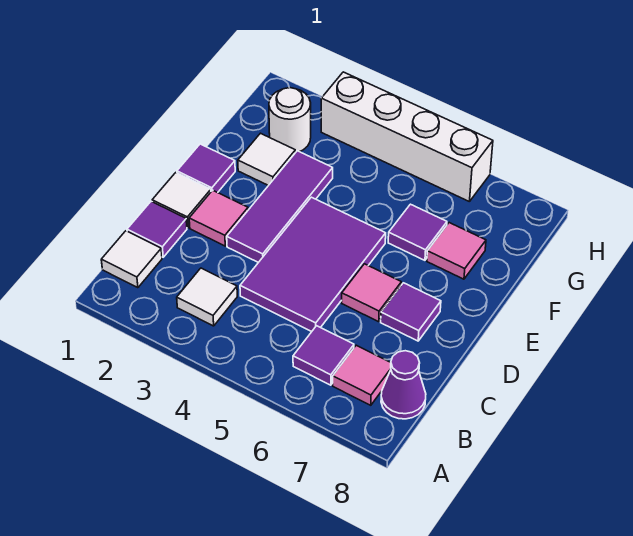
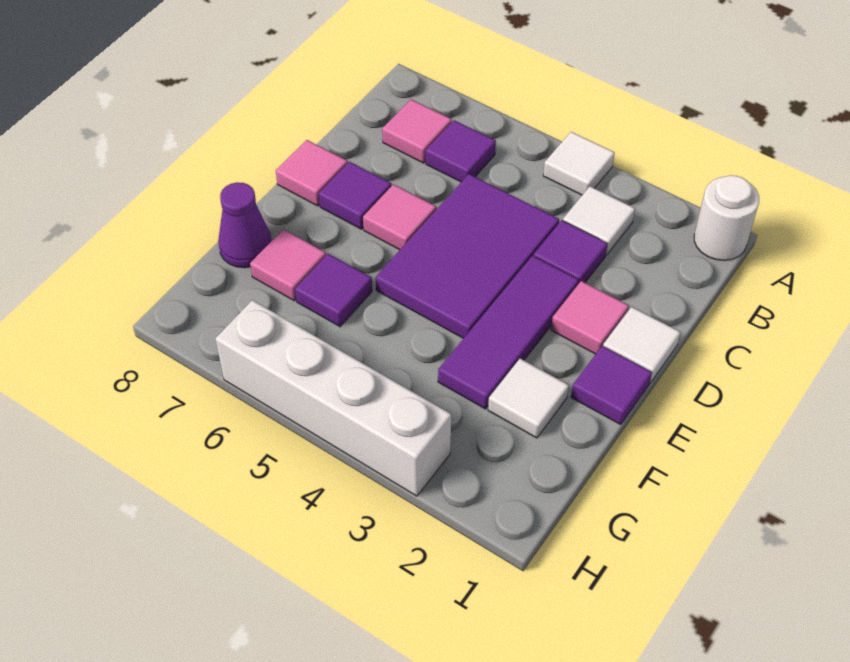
white 1x1 tile [101,231,162,288] -> white 1x1 tile moved to [543,132,615,195]
purple 1x1 cone [381,351,426,419] -> purple 1x1 cone moved to [218,182,271,268]
purple 1x1 tile [127,201,187,257] -> purple 1x1 tile moved to [534,220,607,284]
none -> pink 1x1 tile [276,140,348,206]
white 1x1 round brick [269,88,311,153] -> white 1x1 round brick moved to [694,175,759,261]

